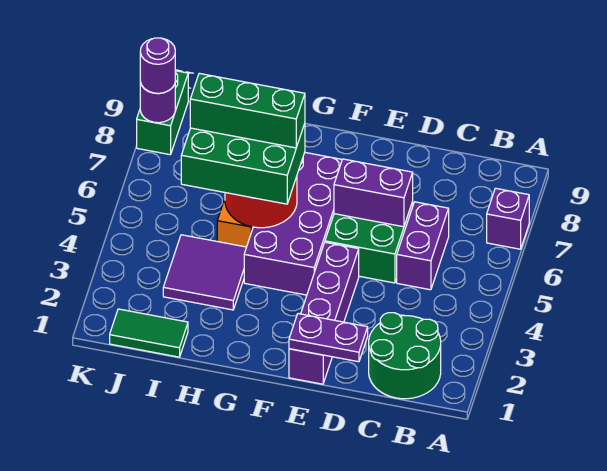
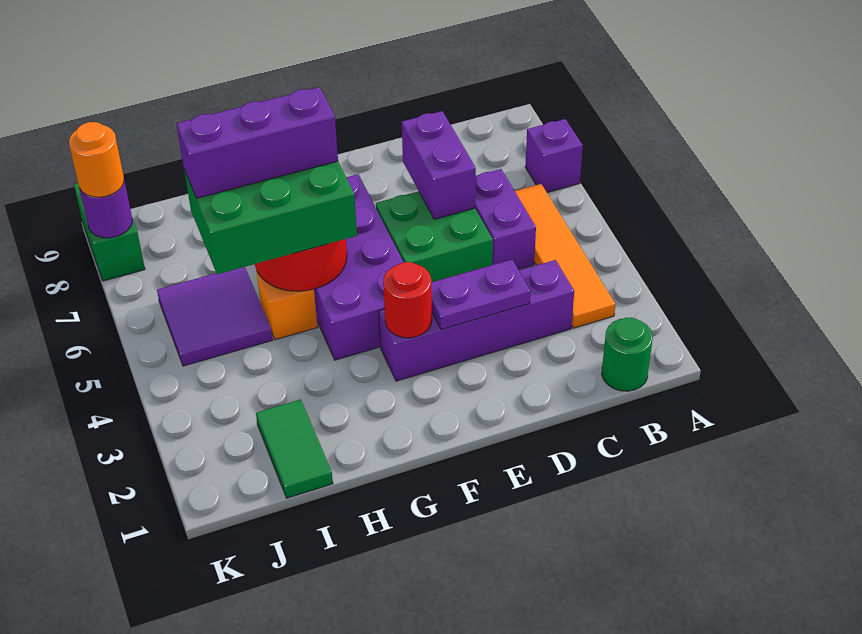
green 2x2 round brick [369,313,441,399] -> green 1x1 round brick [602,318,653,391]
none -> orange 1x4 tile [515,184,616,328]
purple 1x2 plate [289,314,368,362] -> purple 1x2 plate moved to [431,260,530,329]
purple 1x2 brick [334,159,413,227] -> purple 1x2 brick turned to [402,111,476,219]
purple 1x4 brick [289,242,359,384] -> purple 1x4 brick turned to [379,260,574,381]
none -> red 1x1 round brick [383,262,432,338]
green 1x3 brick [190,73,305,148] -> purple 1x3 brick [176,87,338,198]
purple 2x2 tile [163,235,246,310] -> purple 2x2 tile moved to [157,267,272,366]
green 1x2 tile [110,309,188,357] -> green 1x2 tile turned to [256,399,333,498]
purple 1x1 round brick [140,38,175,93] -> orange 1x1 round brick [69,122,124,197]

